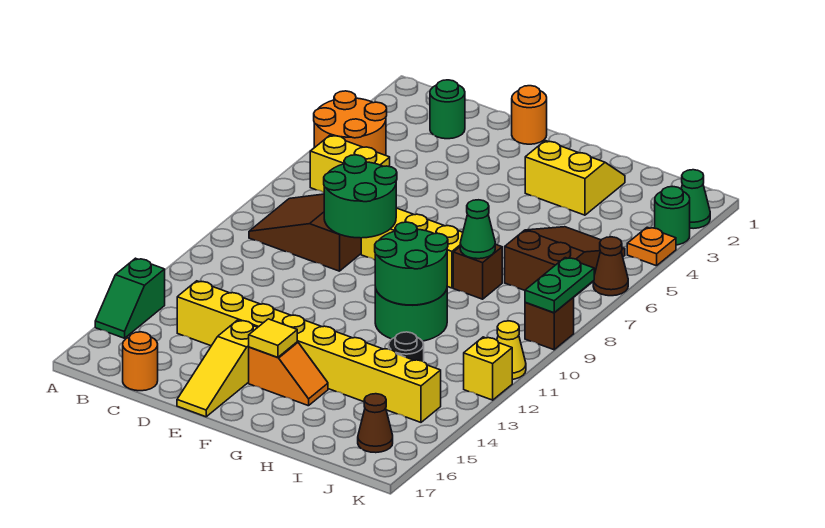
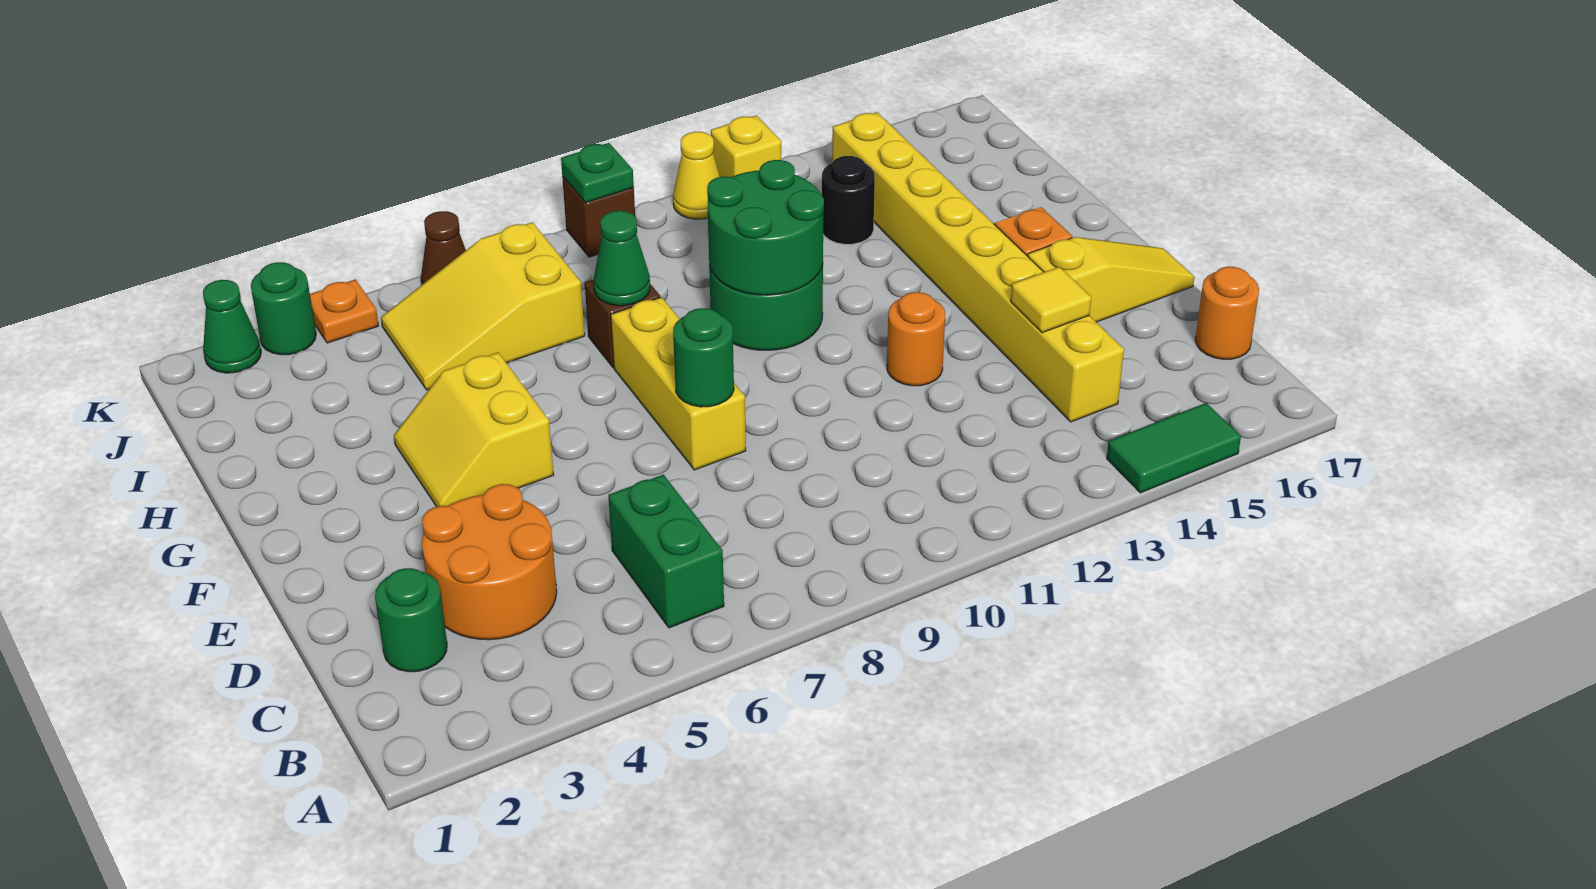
orange 2x2 round brick [314,91,387,155] -> orange 2x2 round brick moved to [422,484,557,640]
green 1x2 slope [95,258,165,338] -> green 1x2 tile [1107,403,1241,493]
yellow 1x2 brick [310,135,390,193] -> green 1x2 brick [608,475,724,628]
brown 2x3 slope [249,194,361,271] -> none
green 2x2 round brick [324,155,397,238] -> green 1x1 round brick [673,308,734,407]
orange 1x1 round brick [512,86,547,144] -> orange 1x1 round brick moved to [887,292,945,386]
yellow 1x1 tile [249,319,297,358] -> yellow 1x1 tile moved to [1011,267,1091,333]
yellow 2x2 slope [525,141,625,215] -> yellow 2x2 slope moved to [394,352,554,507]
brown 2x3 slope [505,227,625,297] -> yellow 2x3 slope [381,222,585,390]
brown 1x1 cone [358,394,393,453] -> none
green 1x2 plate [525,258,594,313] -> green 1x1 plate [561,143,634,203]

